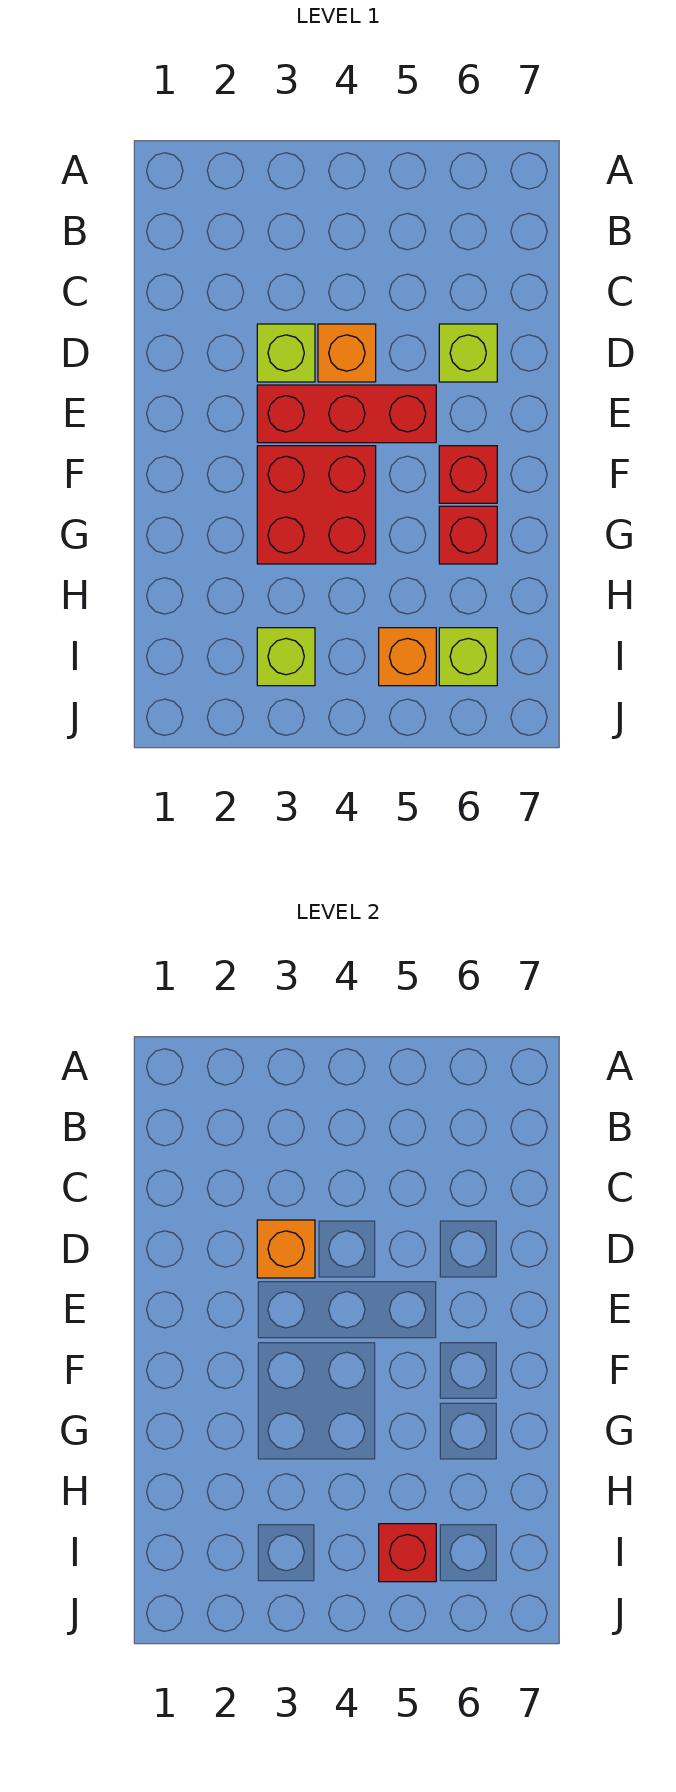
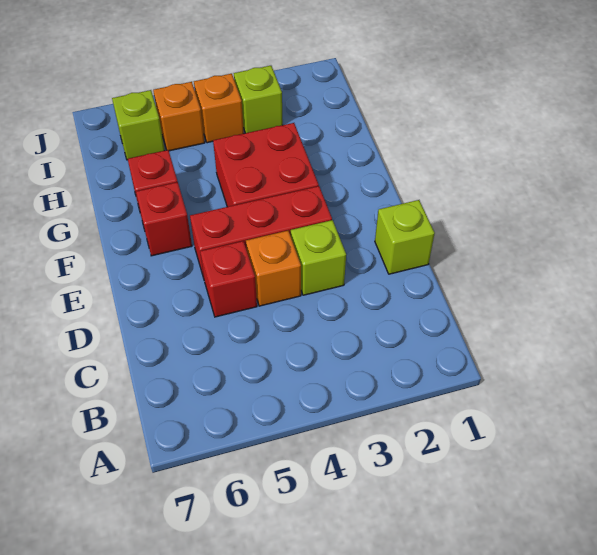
orange 1x1 brick [257,1220,315,1278] -> orange 1x1 brick moved to [194,74,244,143]
lime 1x1 brick [439,324,497,382] -> lime 1x1 brick moved to [375,200,435,274]
red 1x1 brick [379,1524,436,1582] -> red 1x1 brick moved to [200,241,257,317]

